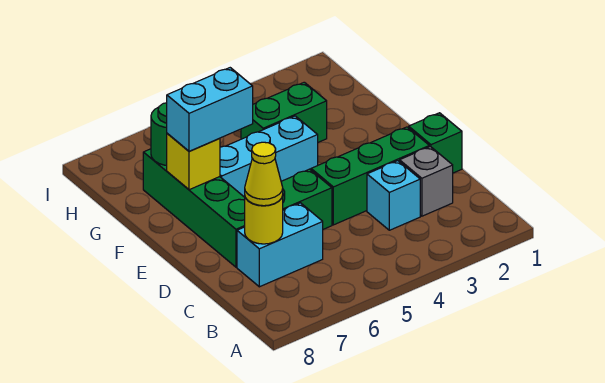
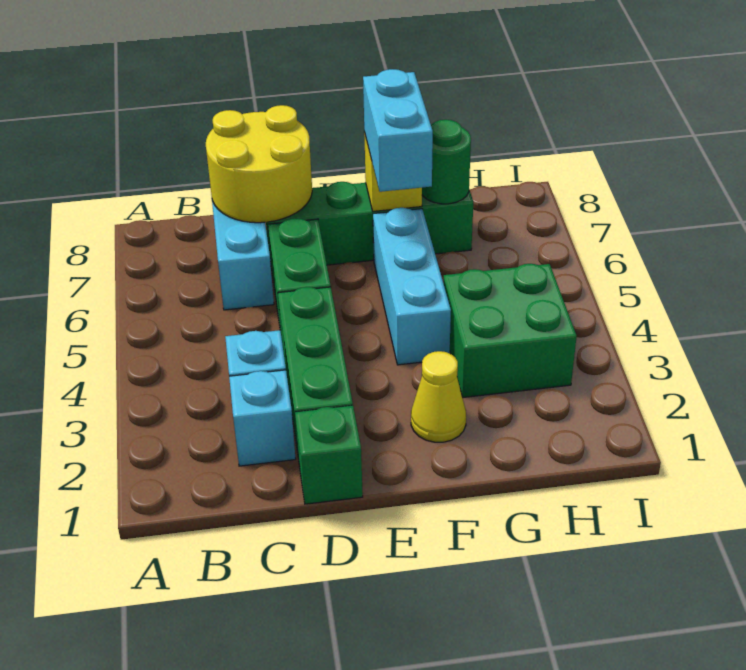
grey 1x1 brick [400,147,453,216] -> cyan 1x1 brick [229,370,296,466]
yellow 1x1 round brick [245,196,283,244] -> yellow 2x2 round brick [206,105,312,223]
yellow 1x1 cone [245,142,283,206] -> yellow 1x1 cone moved to [411,351,466,442]
green 1x2 brick [241,82,327,142] -> green 2x2 brick [444,264,577,397]

